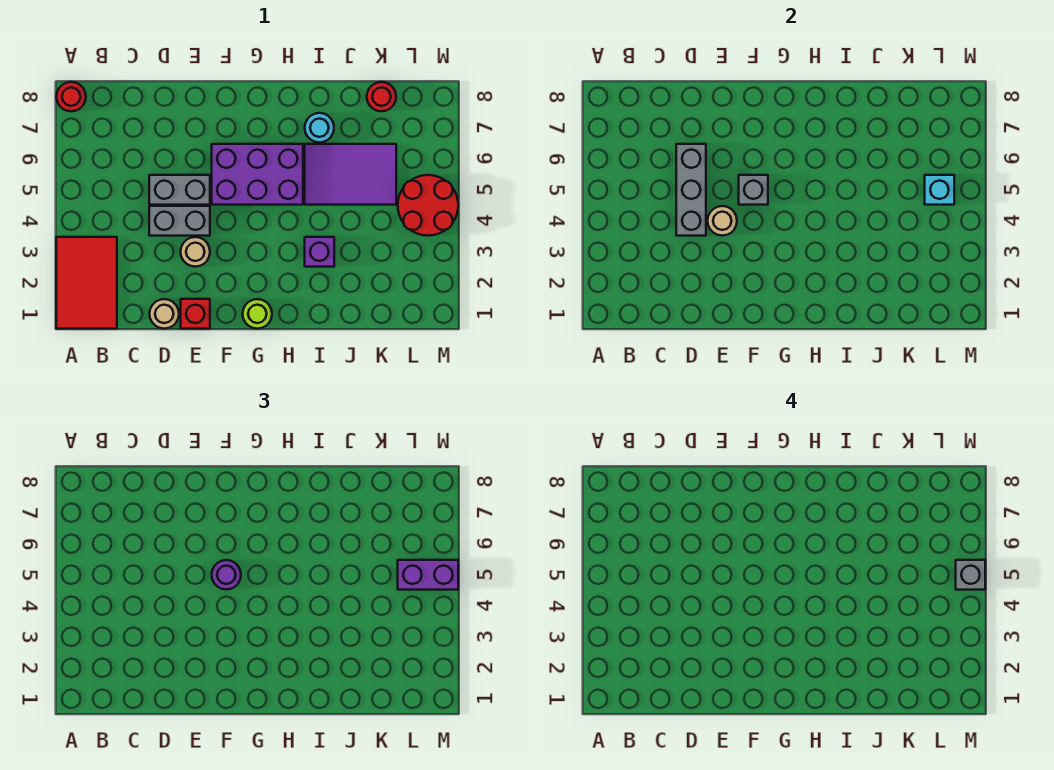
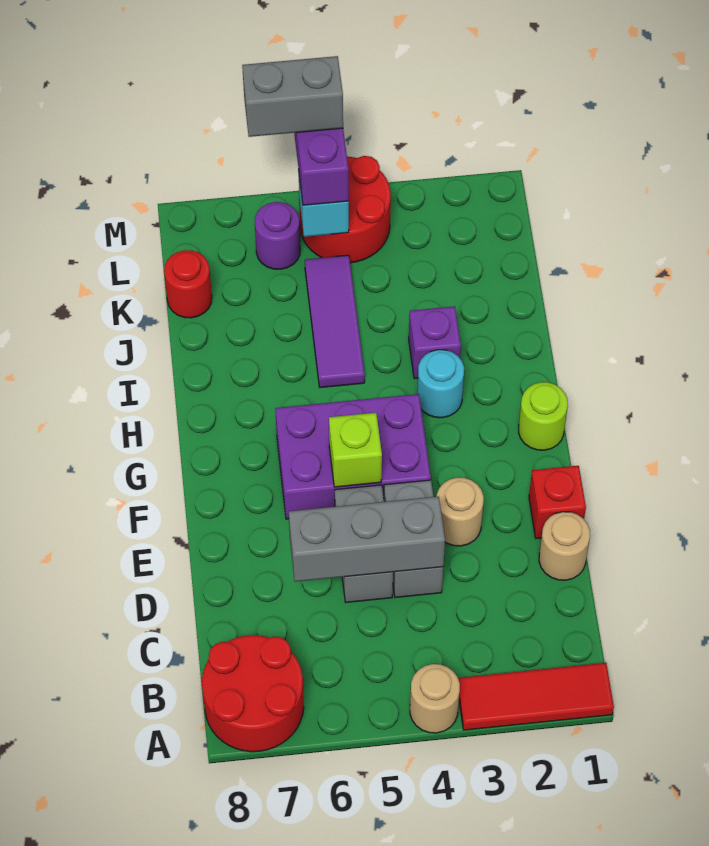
red 2x3 tile [56,237,117,329] -> red 1x3 tile [458,663,614,730]
red 1x1 round brick [56,82,86,111] -> red 2x2 round brick [202,635,304,752]
tan 1x1 round brick [708,206,737,236] -> tan 1x1 round brick moved to [410,664,460,733]
purple 2x3 brick [212,144,303,205] -> purple 2x3 brick turned to [275,394,431,519]
grey 1x1 brick [739,175,768,205] -> lime 1x1 brick [329,413,382,487]
purple 1x1 round brick [212,560,241,590] -> purple 1x1 round brick moved to [255,202,300,269]
purple 2x3 tile [305,144,396,205] -> purple 1x3 tile [305,255,365,388]
cyan 1x1 round brick [305,113,334,142] -> cyan 1x1 round brick moved to [417,350,464,418]
grey 1x1 brick [956,560,985,590] -> grey 1x2 brick [242,56,343,137]

